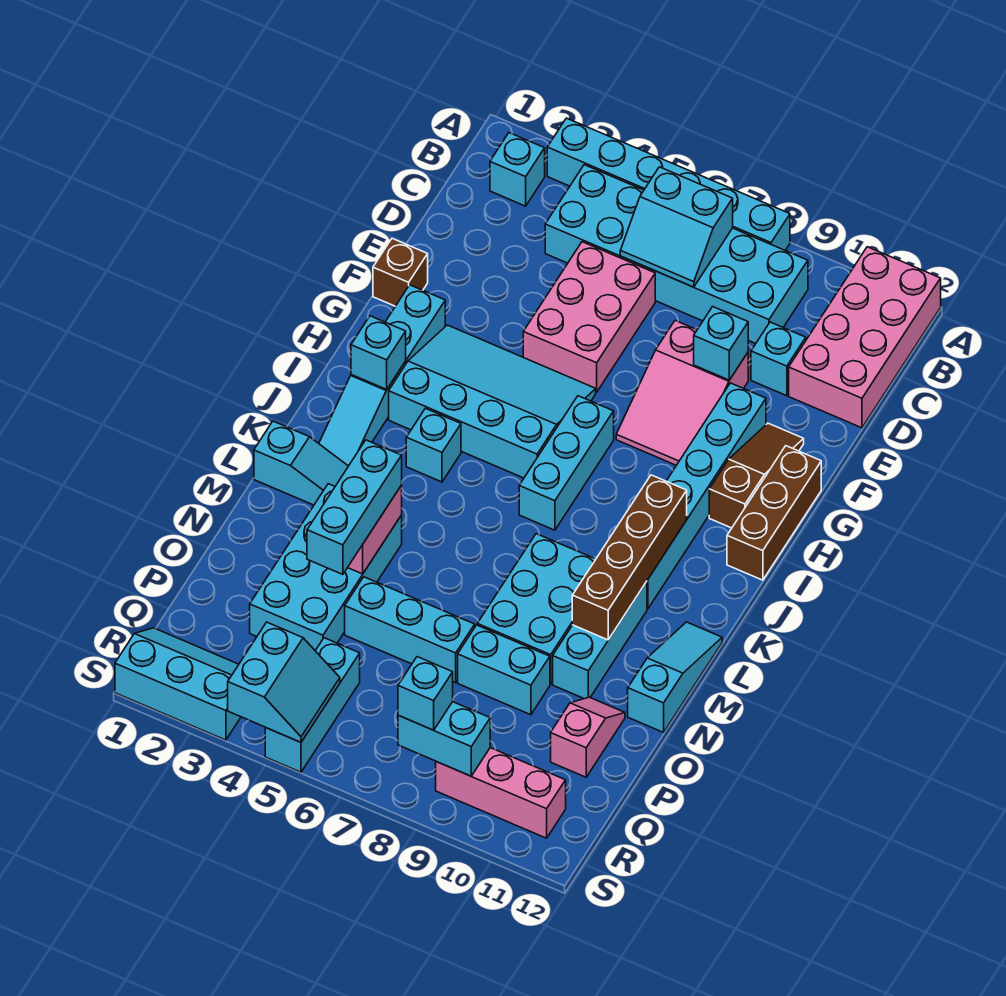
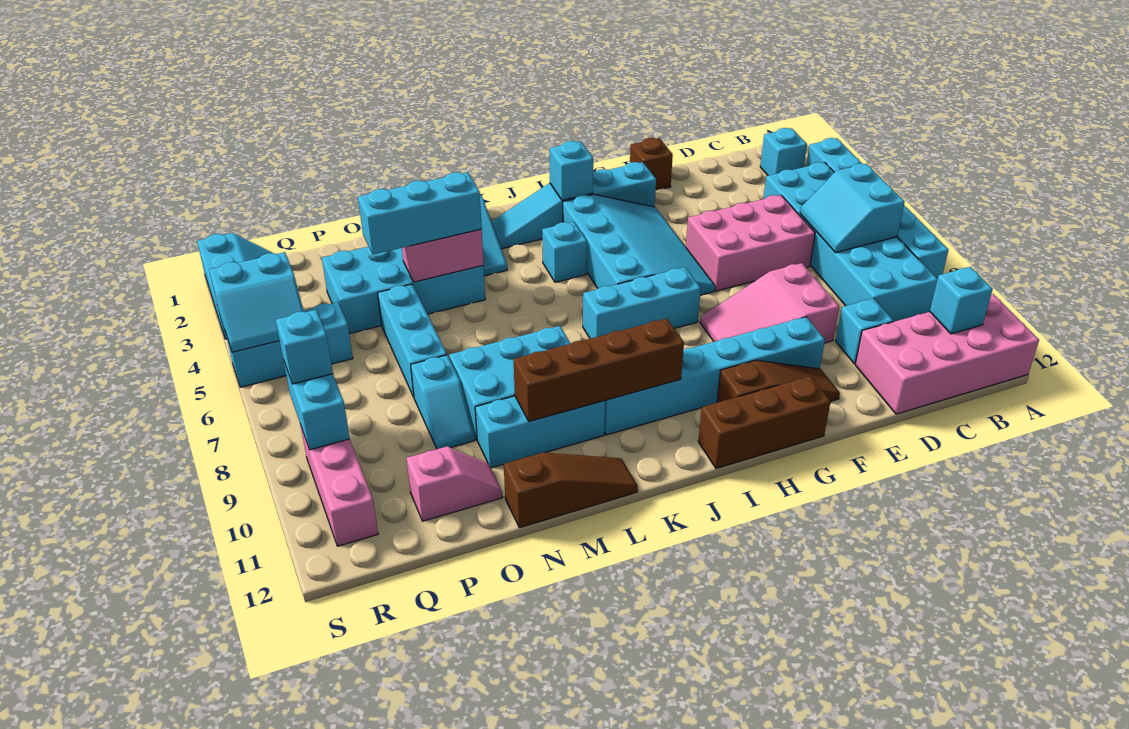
cyan 1x1 brick [694,307,748,380] -> cyan 1x1 brick moved to [930,267,993,334]
cyan 1x3 slope [628,622,722,732] -> brown 1x3 slope [504,452,638,528]
cyan 1x2 brick [458,625,550,715] -> cyan 1x2 slope [411,355,475,449]

